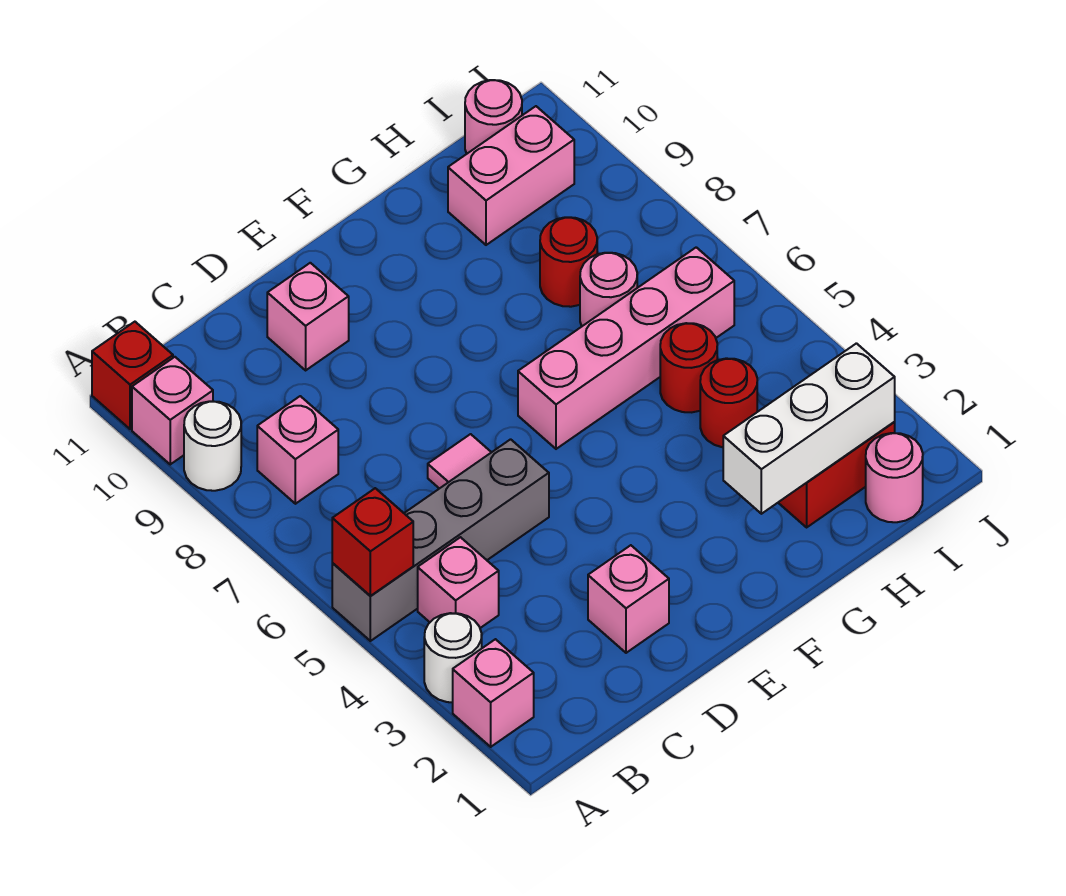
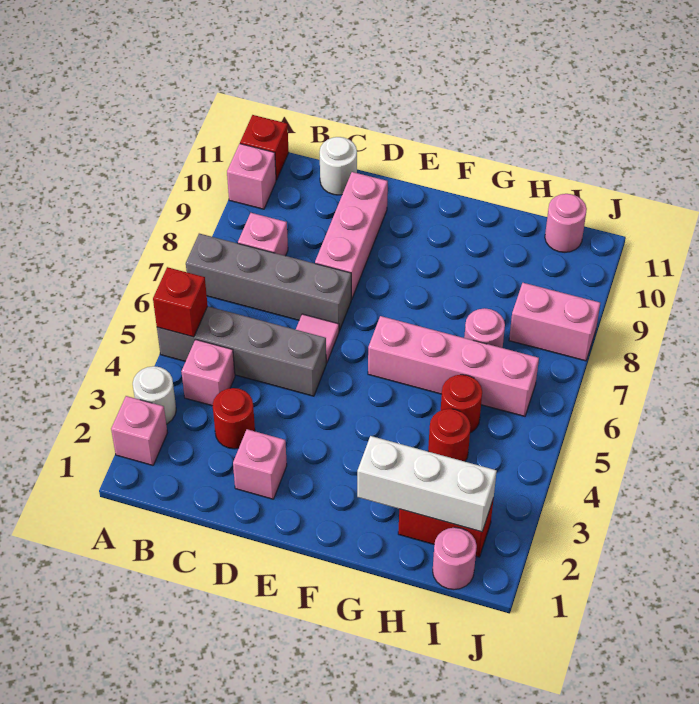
none -> grey 1x4 brick [186,234,351,331]
white 1x1 round brick [184,401,241,491] -> white 1x1 round brick moved to [320,137,357,195]
pink 1x1 brick [267,263,349,370] -> pink 1x3 brick [315,172,388,299]
red 1x1 round brick [540,217,597,307] -> red 1x1 round brick moved to [213,388,255,449]
pink 1x2 brick [448,106,574,245] -> pink 1x2 brick moved to [509,283,600,361]

